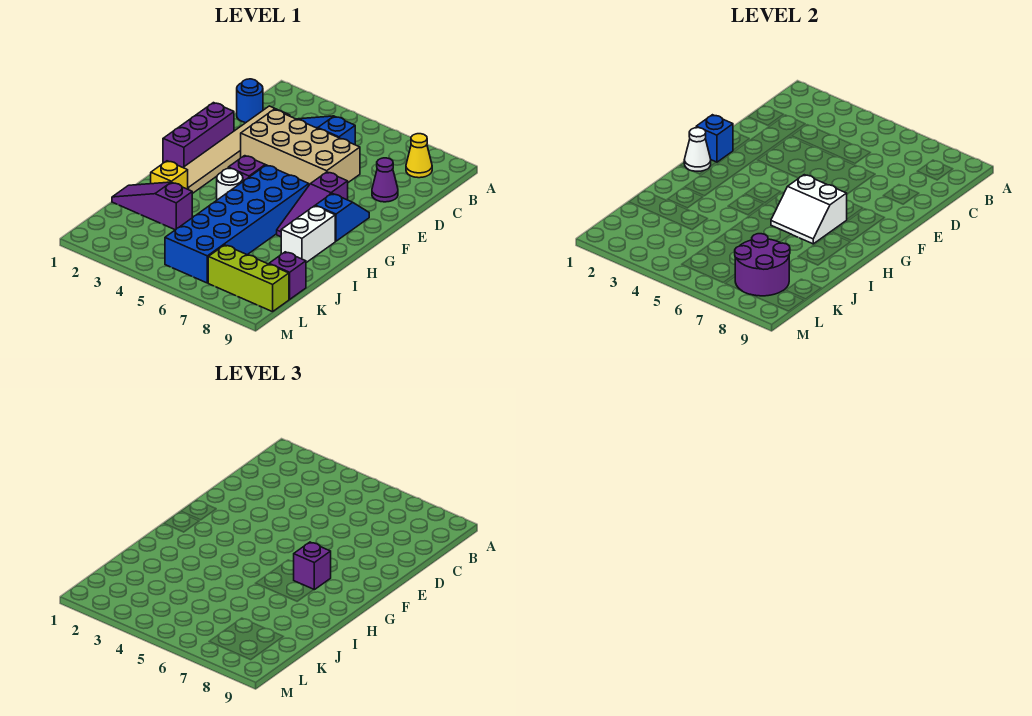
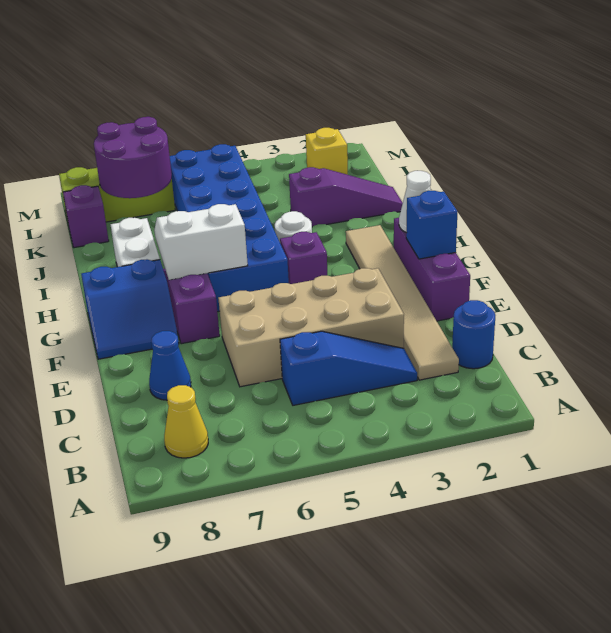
purple 1x1 cone [372,158,398,202] -> blue 1x1 cone [149,331,191,400]
blue 1x2 slope [315,193,369,241] -> blue 2x2 slope [81,259,179,359]
purple 1x1 brick [294,542,331,590] -> none
yellow 1x1 brick [151,161,188,189] -> yellow 1x1 brick moved to [306,128,348,175]

